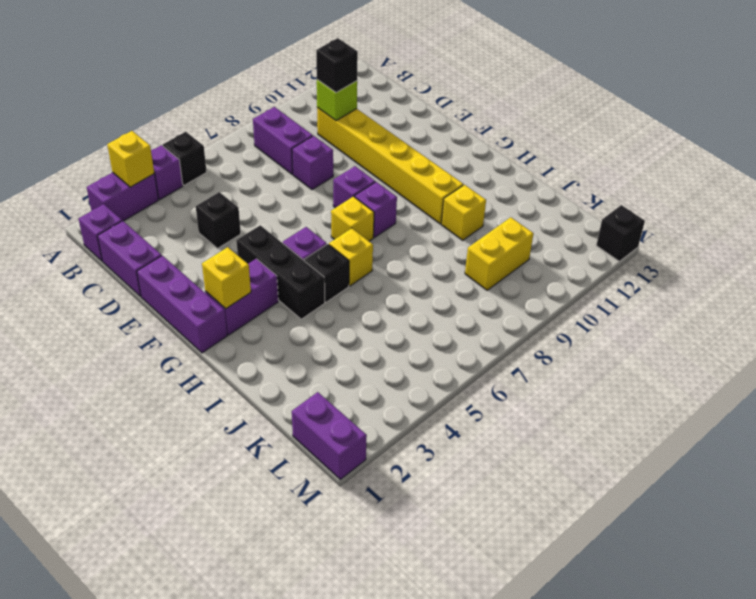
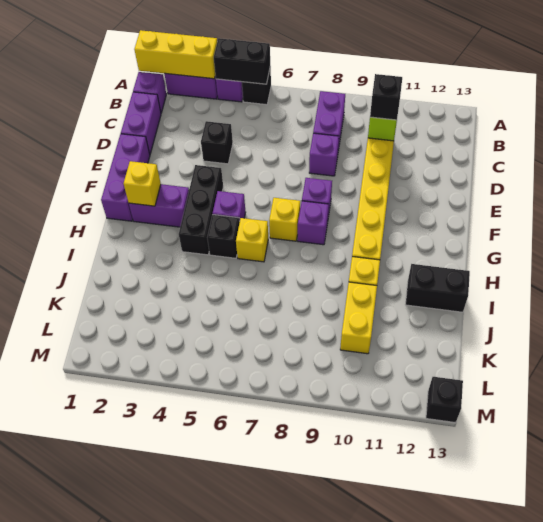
yellow 1x1 brick [107,131,154,187] -> yellow 1x3 brick [135,30,217,79]
none -> black 1x2 brick [214,38,270,84]
none -> black 1x2 brick [405,264,470,312]
yellow 1x2 brick [465,217,534,290] -> yellow 1x2 brick turned to [340,282,377,354]
purple 1x2 brick [292,392,367,479] -> none

